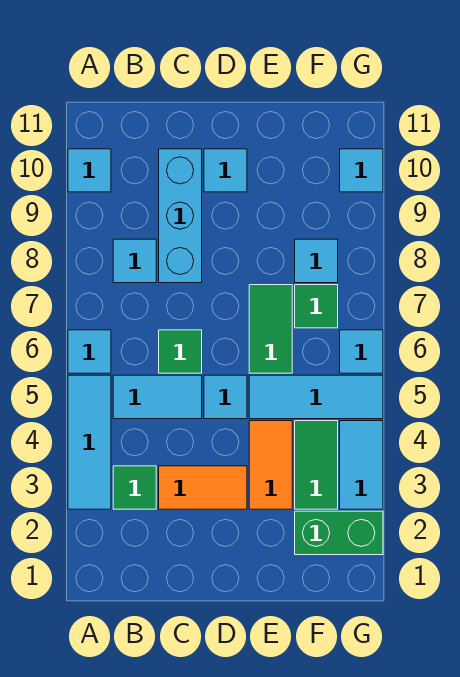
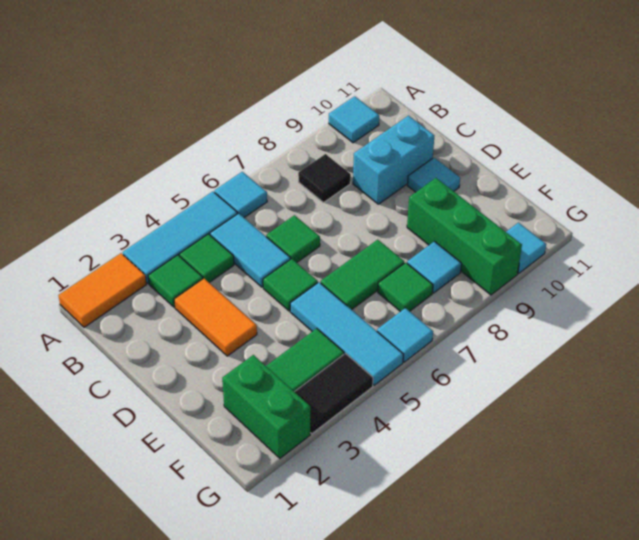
none -> green 1x1 tile [179,234,234,282]
cyan 1x1 tile [113,239,156,283] -> black 1x1 tile [298,154,351,202]
cyan 1x3 brick [159,149,202,283] -> cyan 1x2 brick [353,116,434,204]
cyan 1x1 tile [204,375,247,419] -> green 1x1 tile [263,259,318,311]
orange 1x2 tile [249,421,292,509] -> orange 1x2 tile moved to [58,253,146,327]
none -> green 1x3 brick [407,178,522,295]
cyan 1x2 tile [340,421,383,509] -> black 1x2 tile [295,353,373,434]

